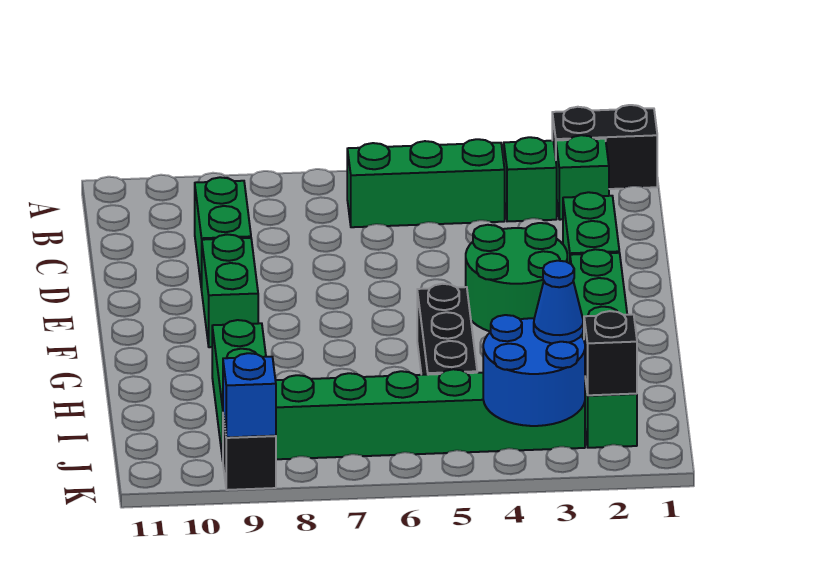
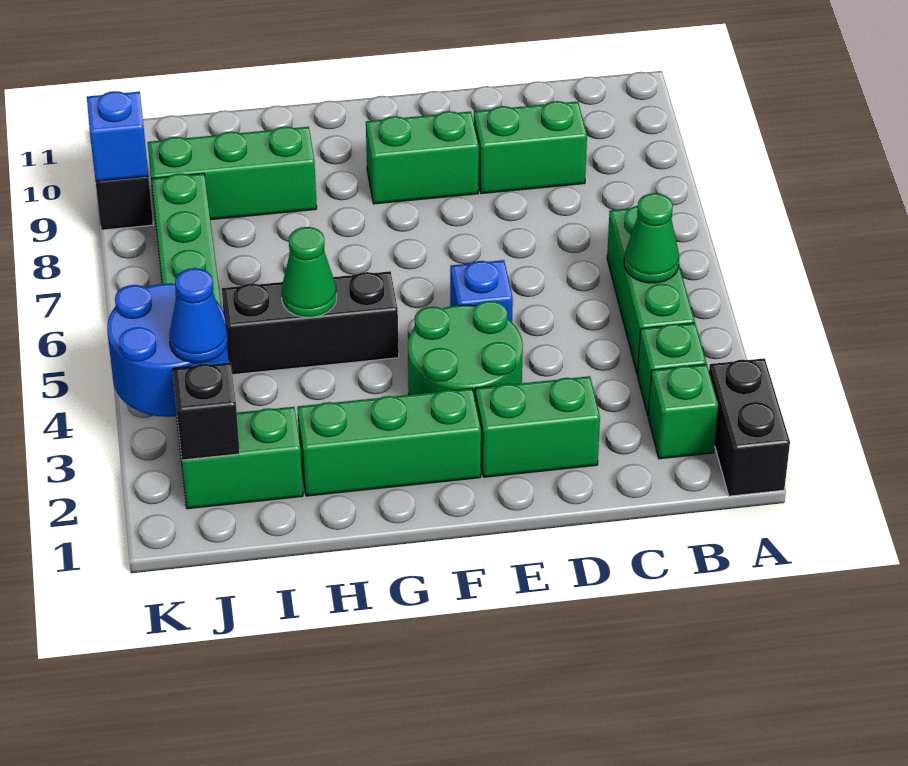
none -> green 1x1 cone [624,193,679,283]
none -> blue 1x1 brick [450,260,513,322]
none -> green 1x1 cone [281,227,337,317]

